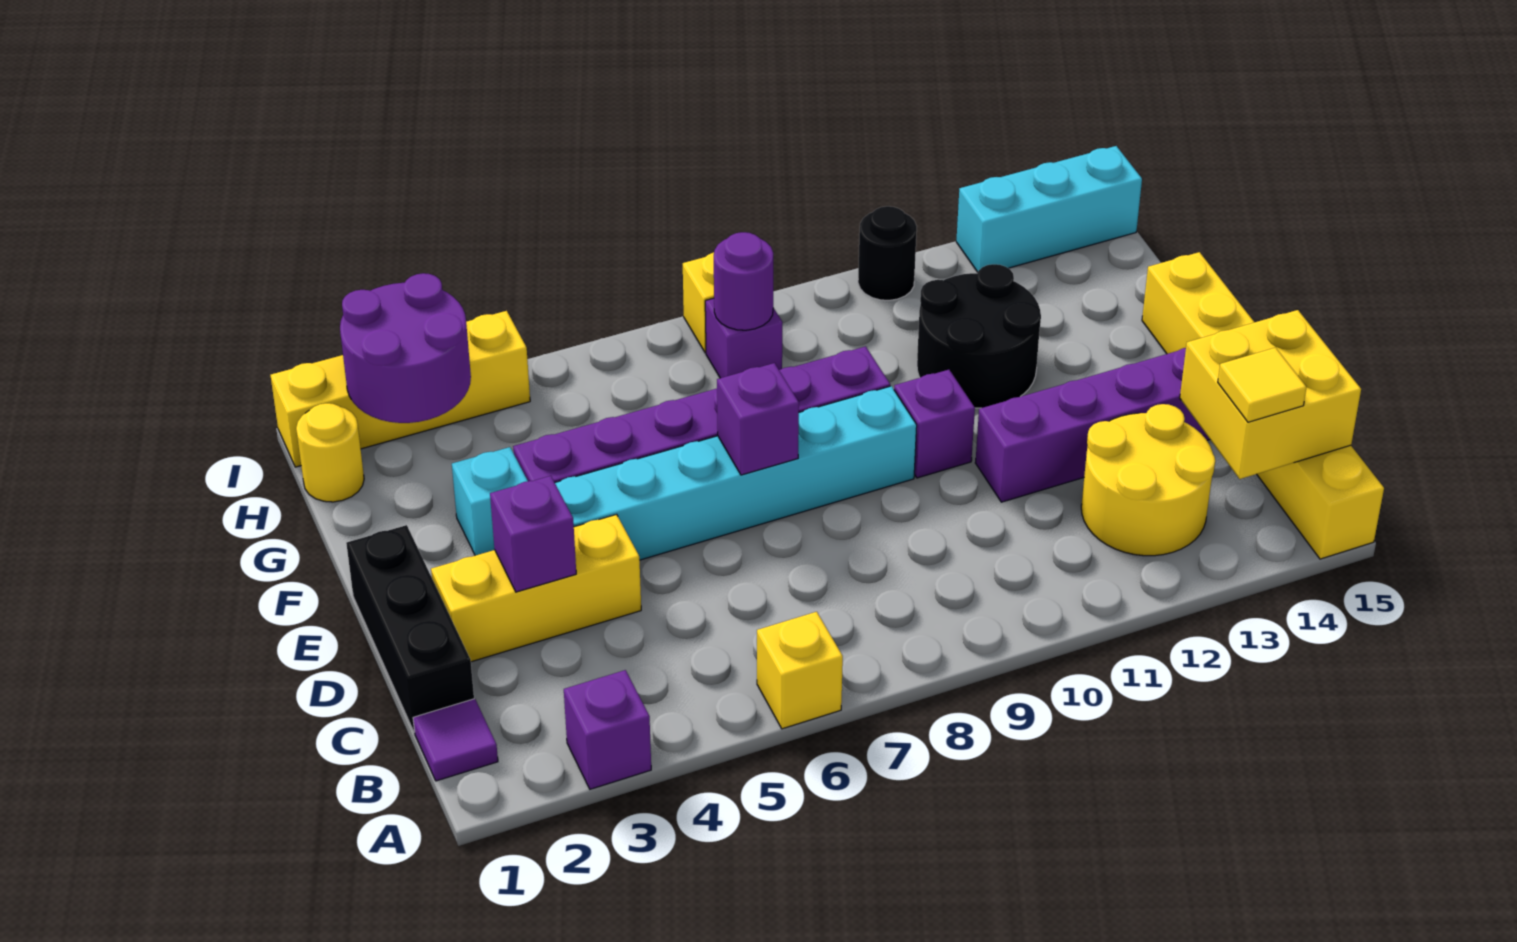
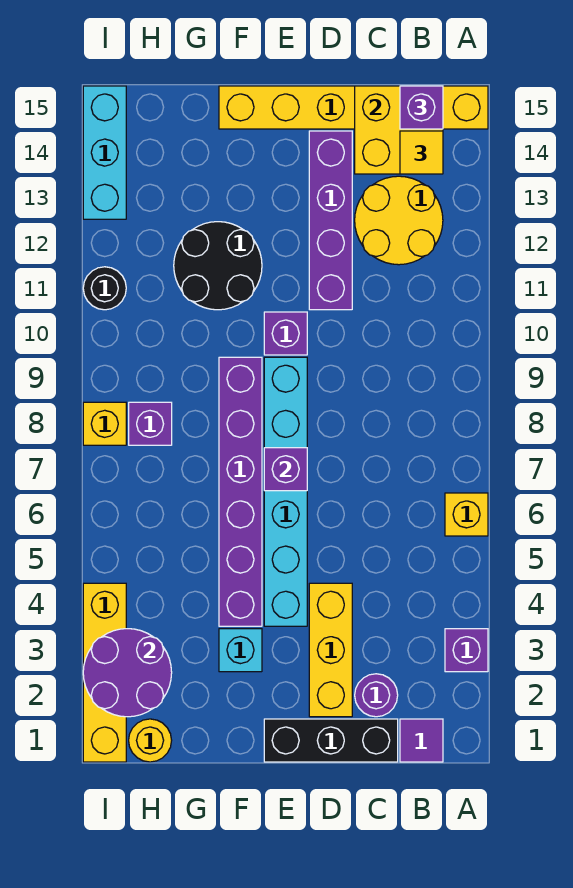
purple 1x1 brick [490,476,576,592] -> purple 1x1 brick moved to [400,86,443,129]
purple 1x1 round brick [714,232,773,330] -> purple 1x1 round brick moved to [355,674,398,717]

